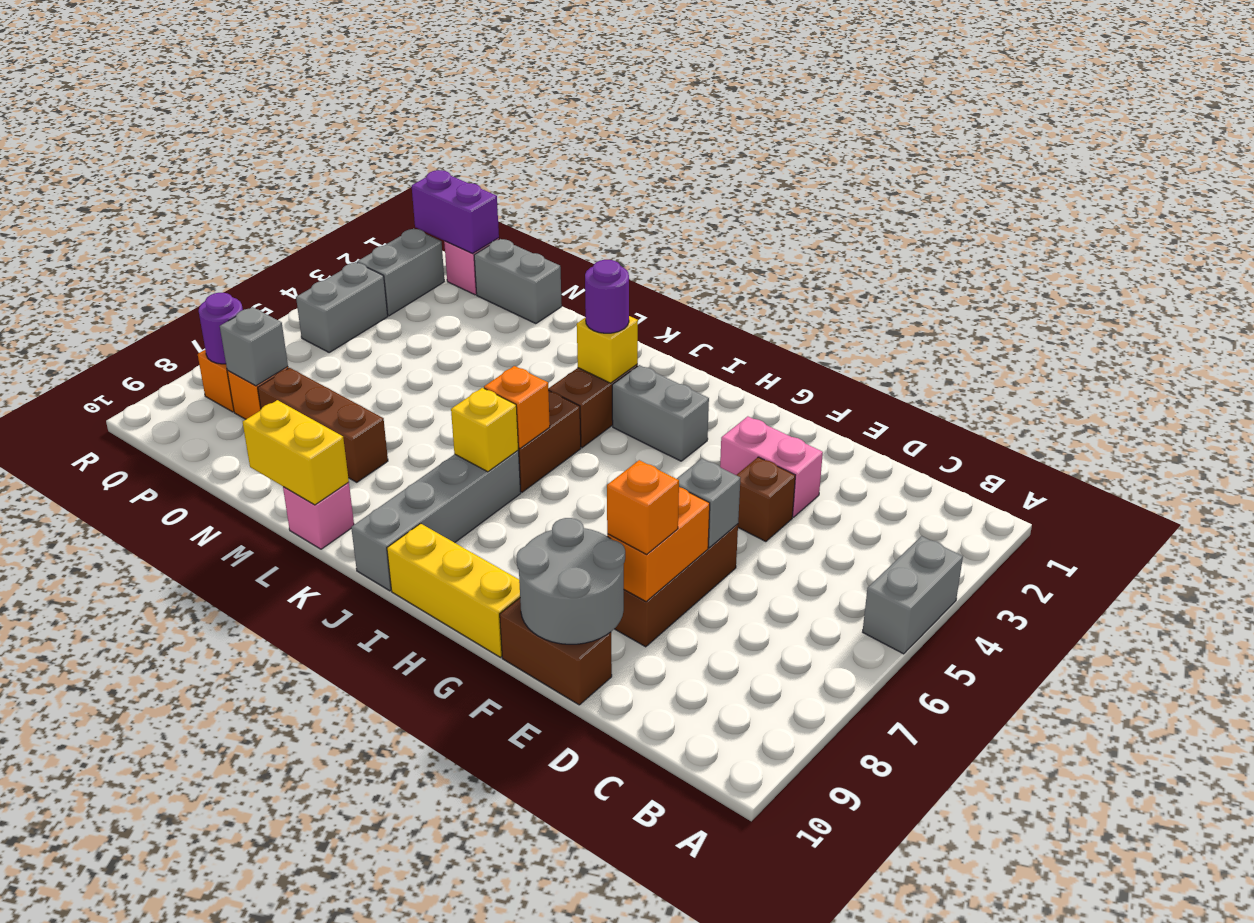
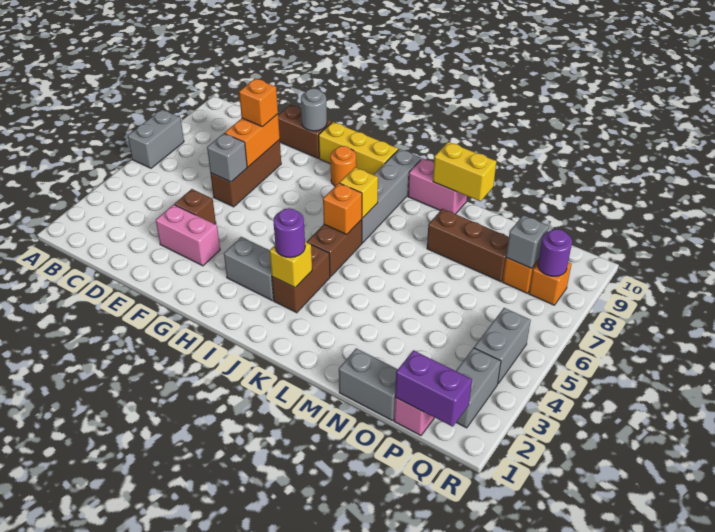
grey 1x2 brick [863,536,963,654] -> grey 1x2 brick moved to [128,109,184,168]
grey 2x2 round brick [517,518,625,644] -> grey 1x1 round brick [301,89,327,131]
none -> orange 1x1 round brick [330,146,356,186]
pink 1x1 brick [283,482,354,549] -> pink 1x2 brick [408,158,467,214]

